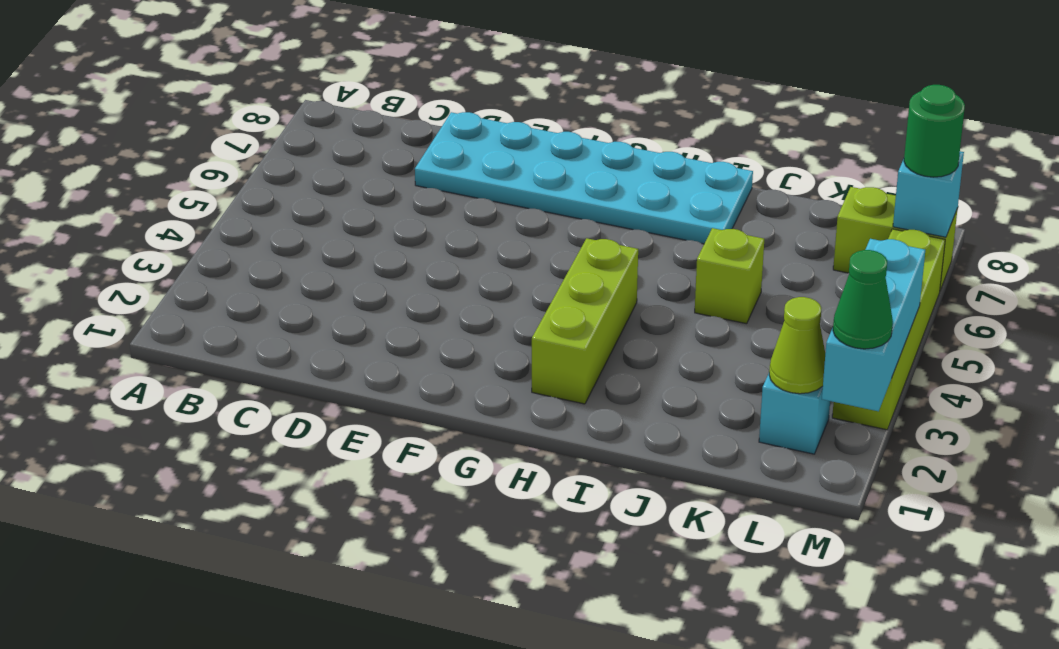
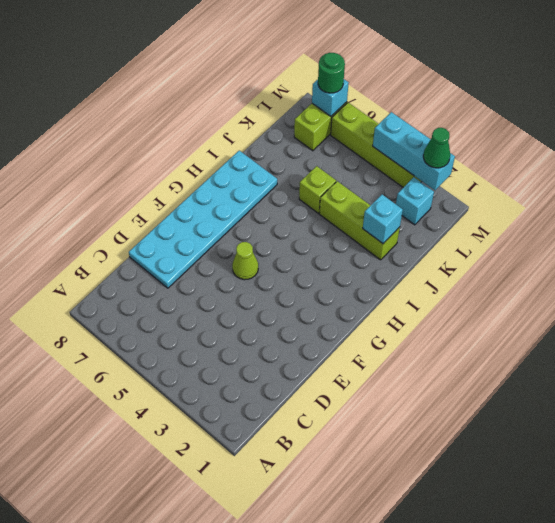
lime 1x3 brick [532,238,638,404] -> lime 1x3 brick moved to [319,181,400,260]
none -> cyan 1x1 brick [363,195,403,244]
lime 1x1 cone [769,297,825,394] -> lime 1x1 cone moved to [232,242,258,280]

